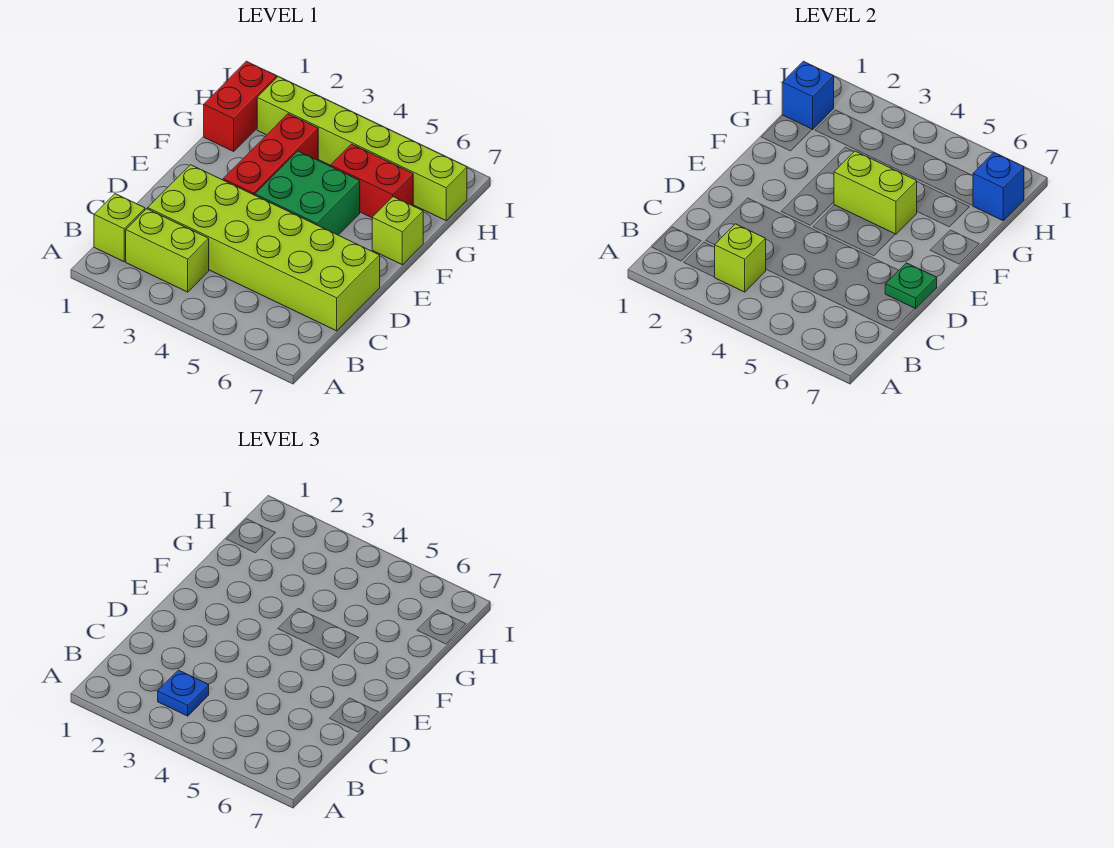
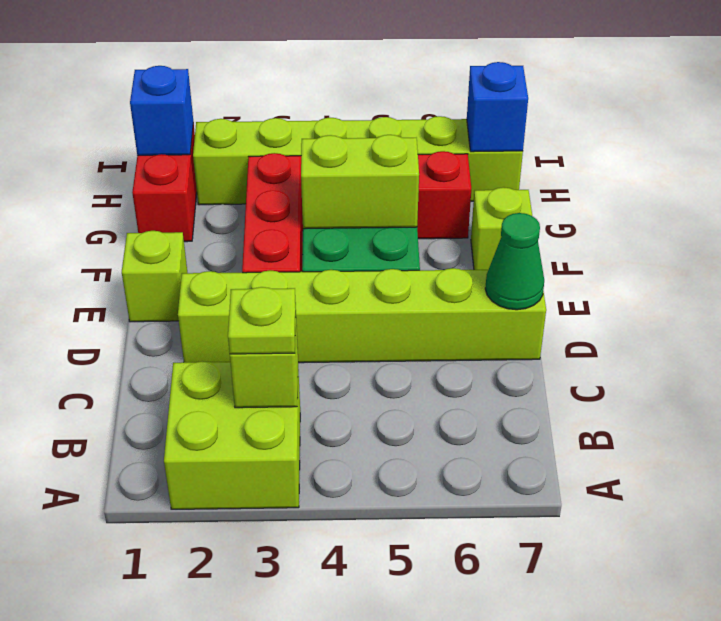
lime 1x1 brick [94,194,145,261] -> lime 1x1 brick moved to [122,231,187,322]
lime 1x2 brick [126,209,209,292] -> lime 2x2 brick [164,361,300,509]
blue 1x1 plate [158,670,209,716] -> lime 1x1 plate [228,287,296,354]
lime 2x6 brick [148,165,380,331] -> lime 1x6 brick [178,268,546,363]
green 1x1 plate [885,263,937,309] -> green 1x1 cone [485,213,544,310]

